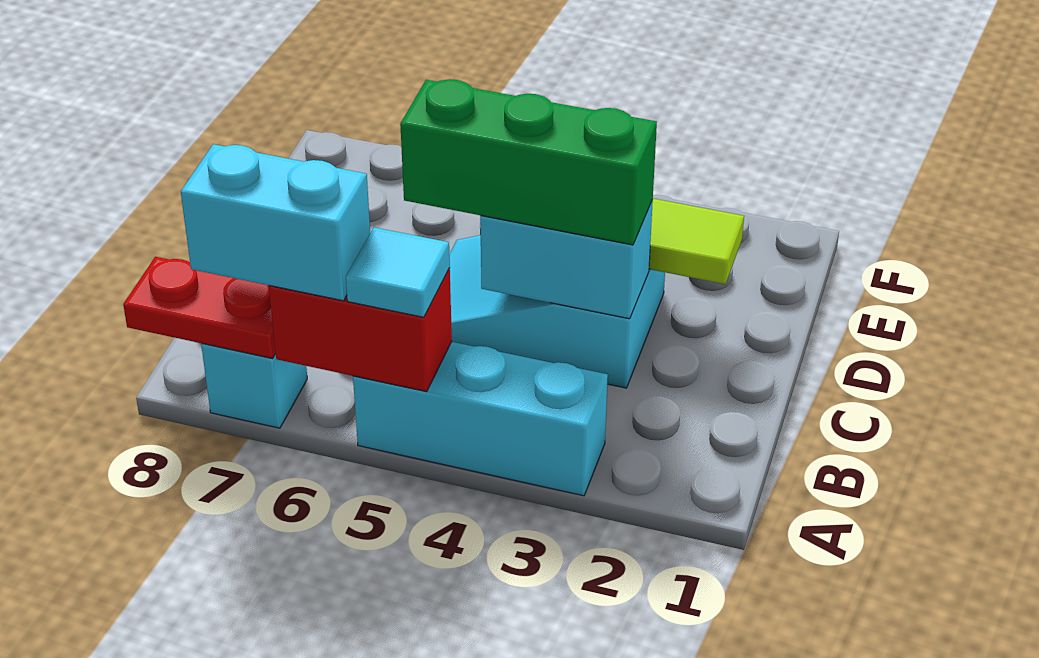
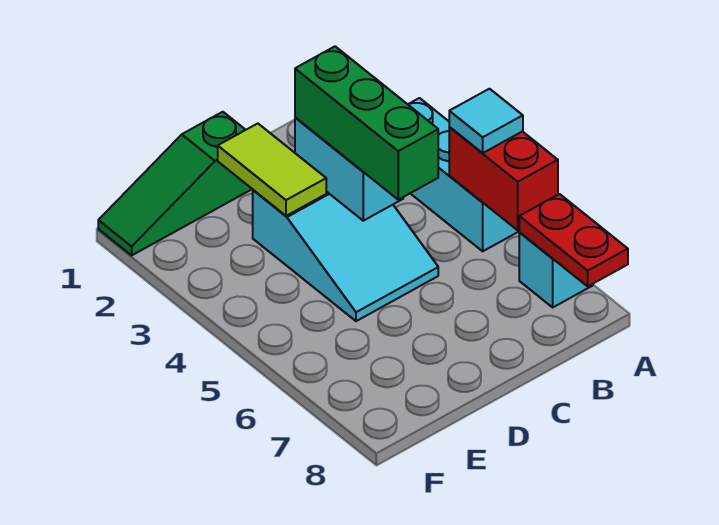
cyan 1x2 brick [181,144,370,301] -> none
none -> green 1x3 slope [98,112,252,255]

